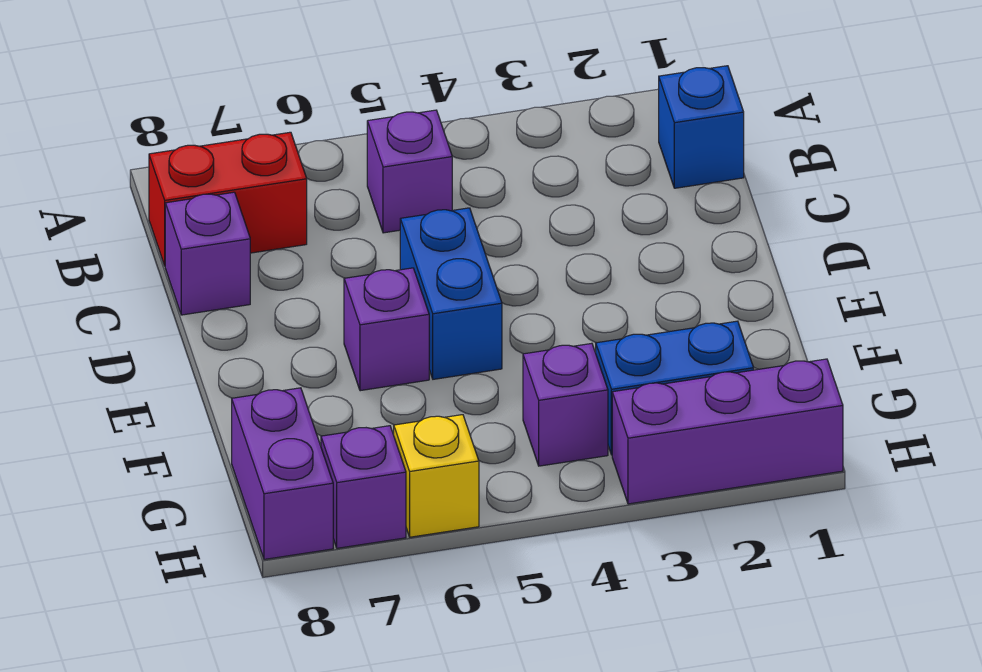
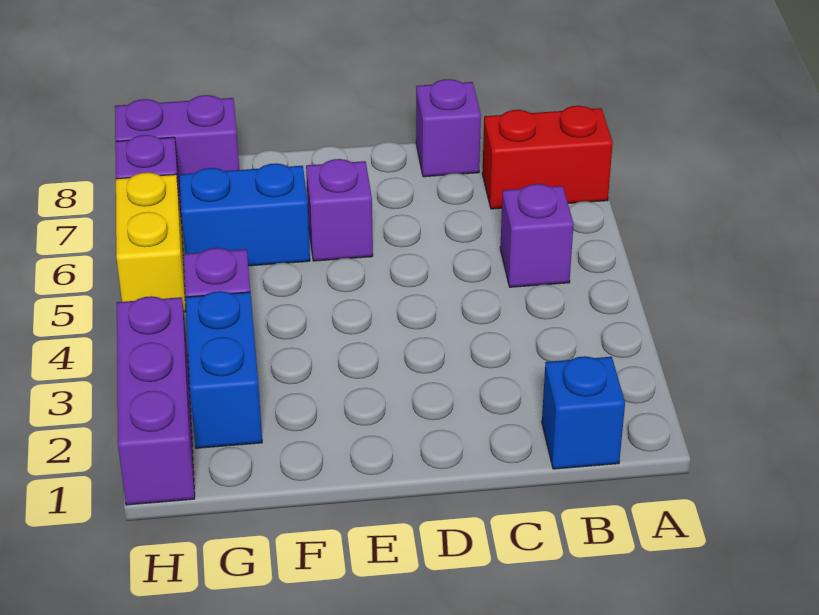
red 1x2 brick [149,132,307,266] -> red 1x2 brick turned to [482,106,613,209]
blue 1x2 brick [400,208,502,379] -> blue 1x2 brick moved to [180,163,310,266]
yellow 1x1 brick [394,415,479,537] -> yellow 1x2 brick [116,172,186,312]

